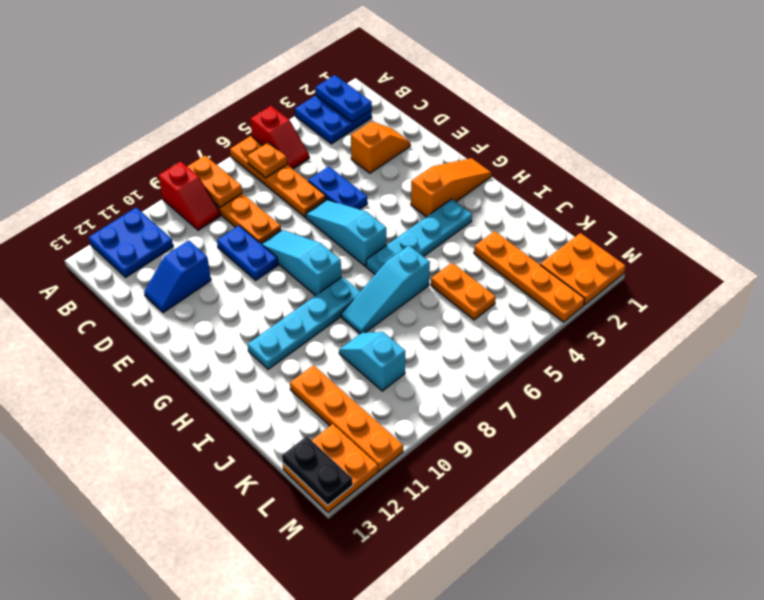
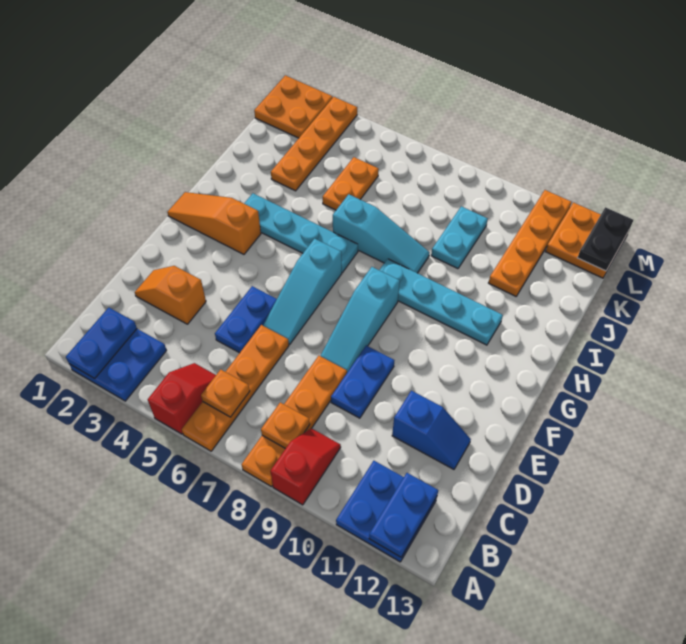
orange 1x2 plate [187,156,242,207] -> orange 1x1 plate [261,402,310,449]
none -> blue 1x2 plate [369,473,438,557]
cyan 1x2 slope [339,332,405,391] -> cyan 1x2 plate [431,206,488,269]

